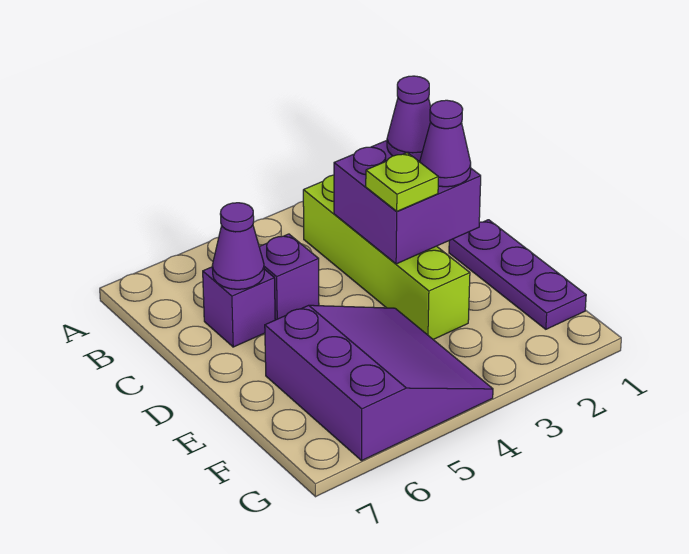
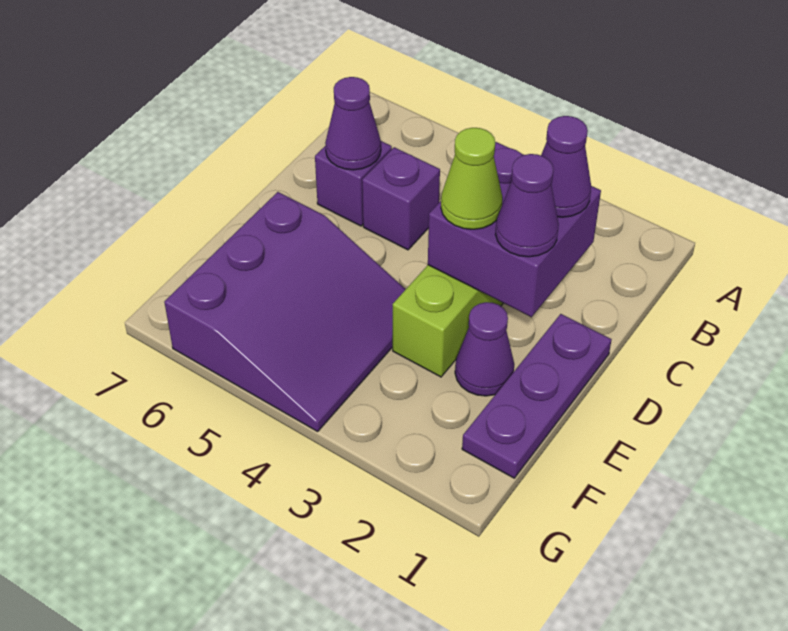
lime 1x1 plate [366,153,438,211] -> lime 1x1 cone [441,128,503,229]
none -> purple 1x1 cone [455,302,514,396]

